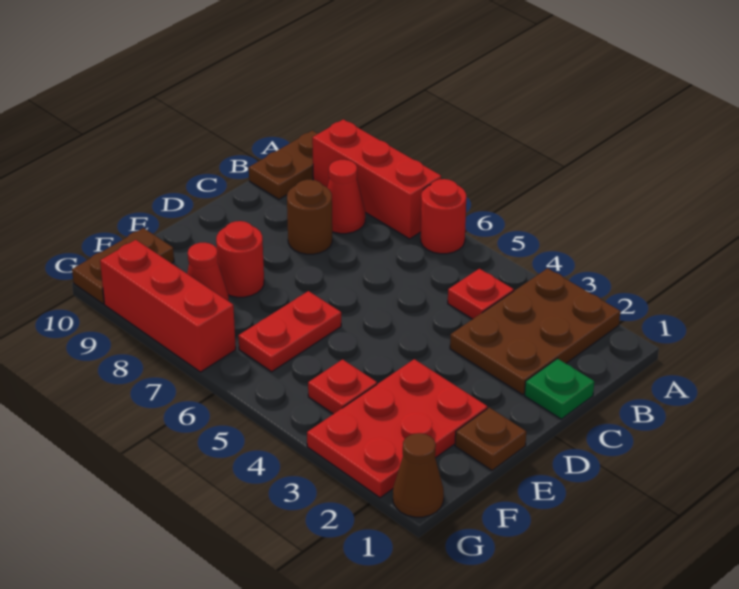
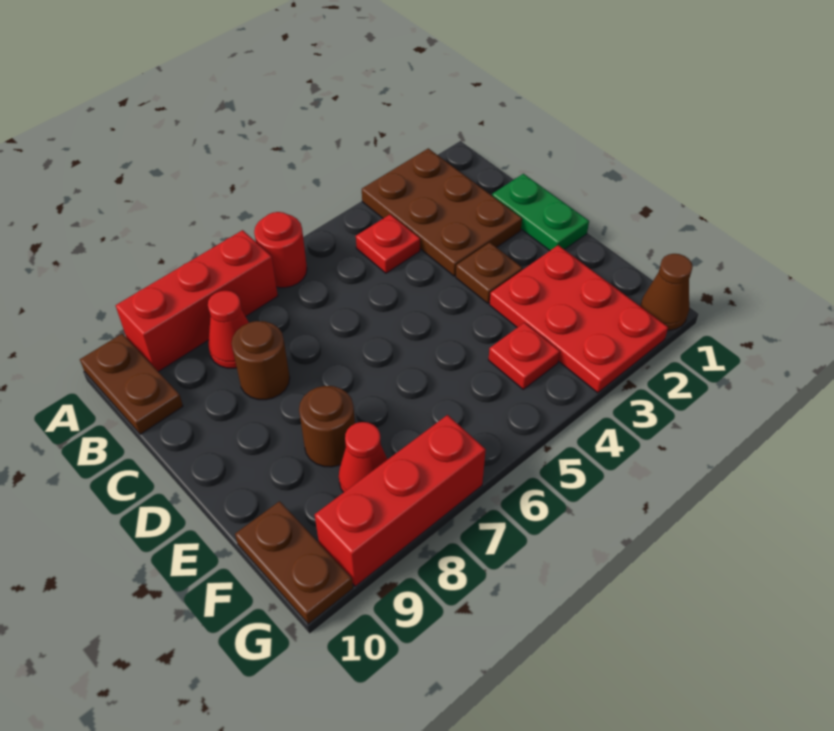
green 1x1 plate [525,359,594,419] -> green 1x2 plate [492,174,589,251]
brown 1x1 plate [455,407,526,471] -> brown 1x1 plate moved to [456,243,522,303]
red 1x2 plate [238,291,341,372] -> none
red 1x1 round brick [216,221,264,297] -> brown 1x1 round brick [299,386,355,467]

